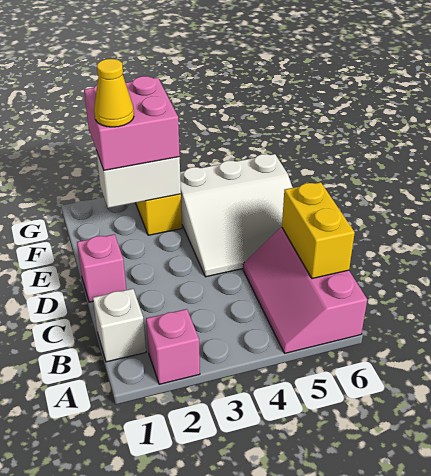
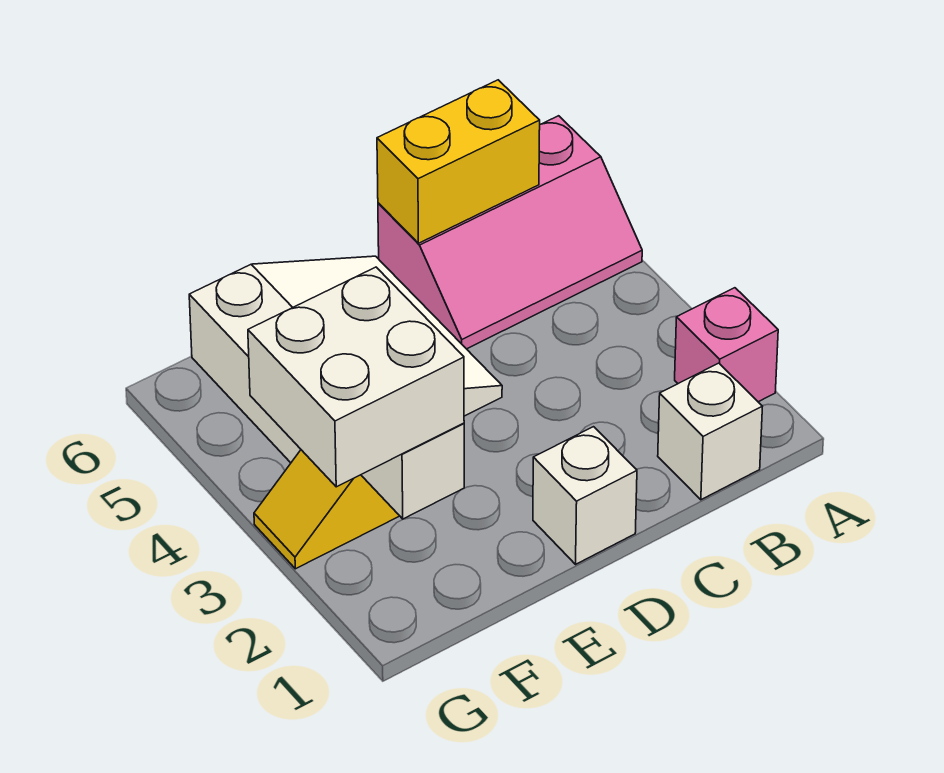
pink 1x1 brick [77,234,126,302] -> white 1x1 brick [533,427,637,564]
pink 2x2 brick [84,76,180,170] -> white 2x2 brick [248,267,464,487]
yellow 1x1 cone [94,59,134,127] -> none

